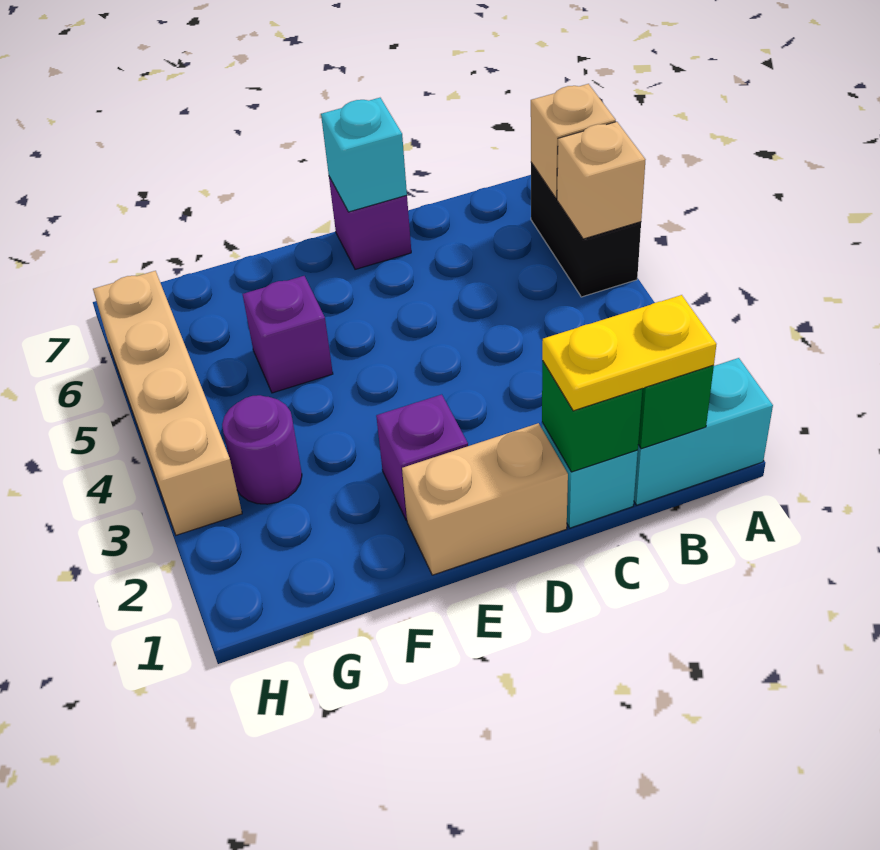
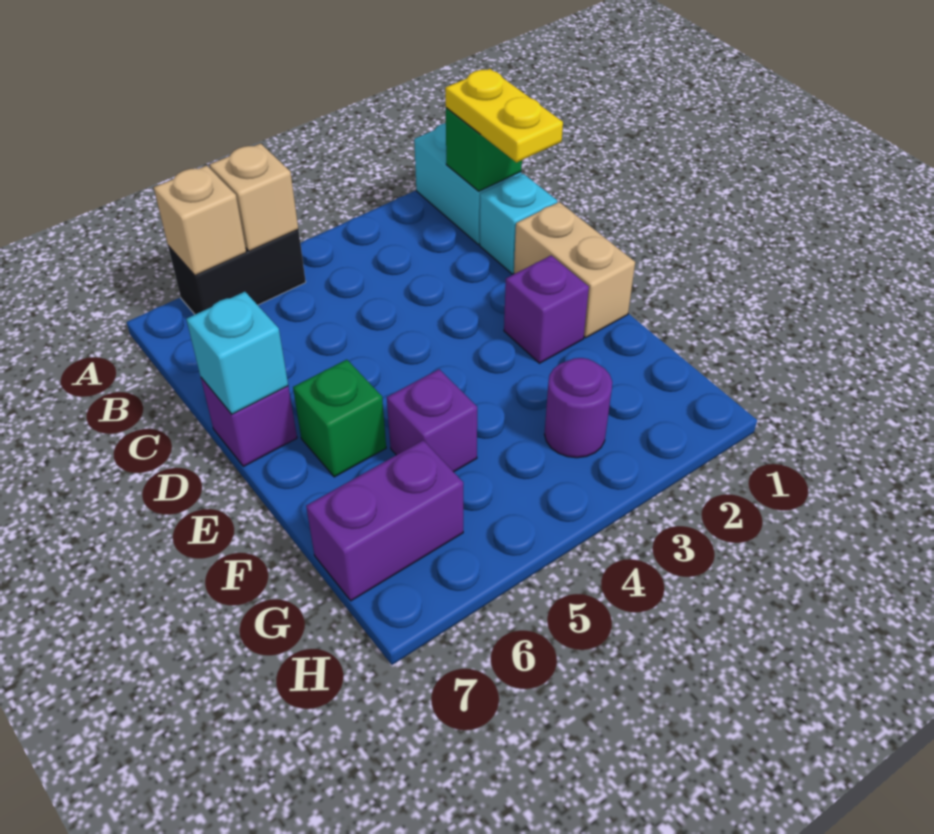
green 1x1 brick [542,361,642,472] -> green 1x1 brick moved to [293,360,386,477]
none -> purple 1x2 brick [306,440,463,601]
tan 1x4 brick [93,271,242,535] -> none

